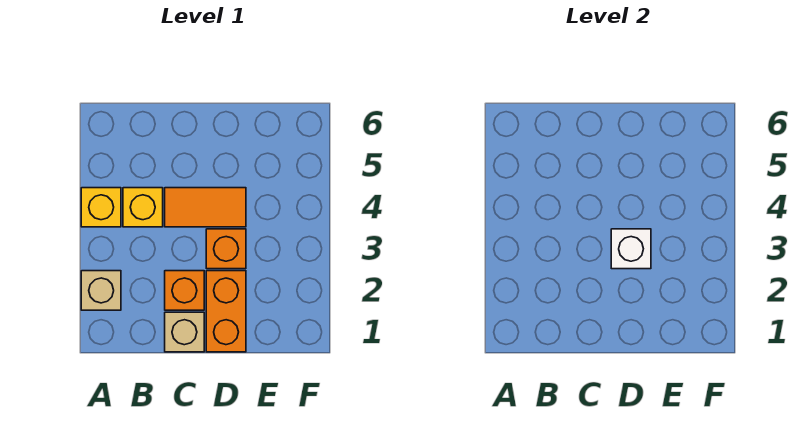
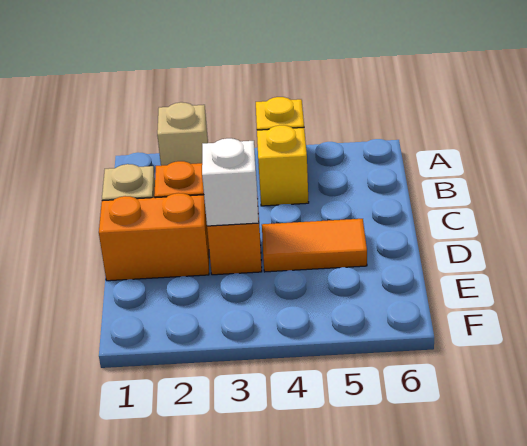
orange 1x2 tile [165,188,246,227] -> orange 1x2 tile turned to [262,219,367,272]

